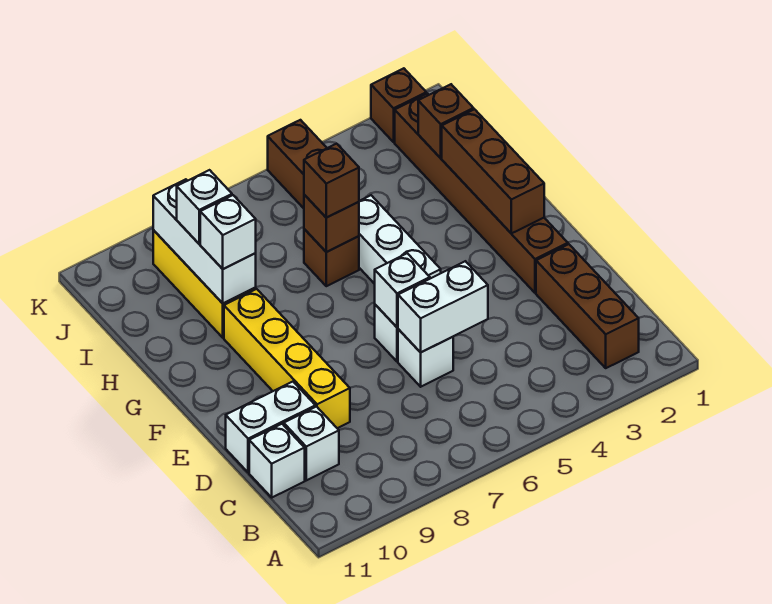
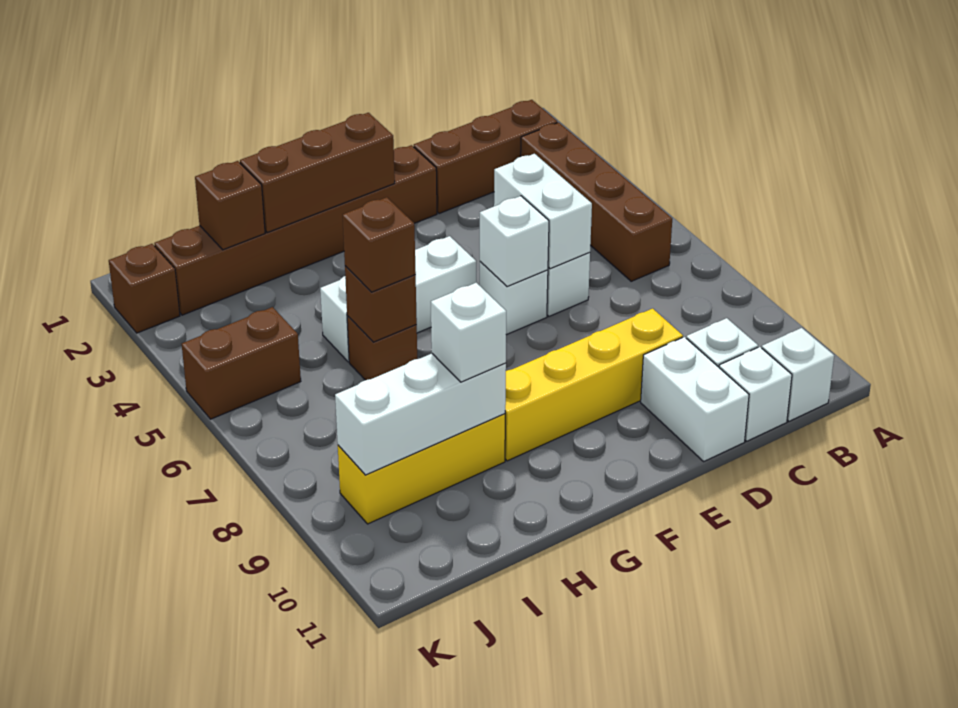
none -> brown 1x4 brick [521,122,672,281]
white 1x1 brick [177,170,232,244] -> white 1x1 brick moved to [762,328,834,421]

